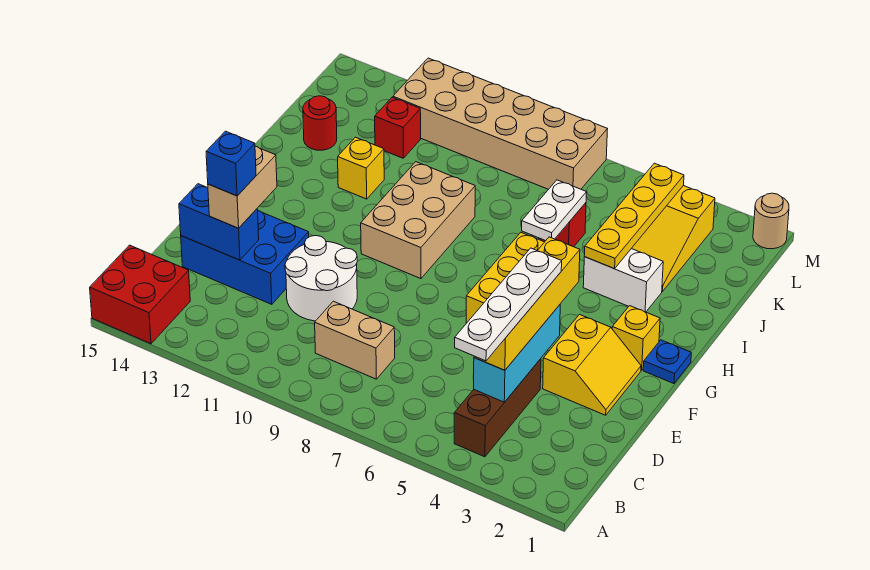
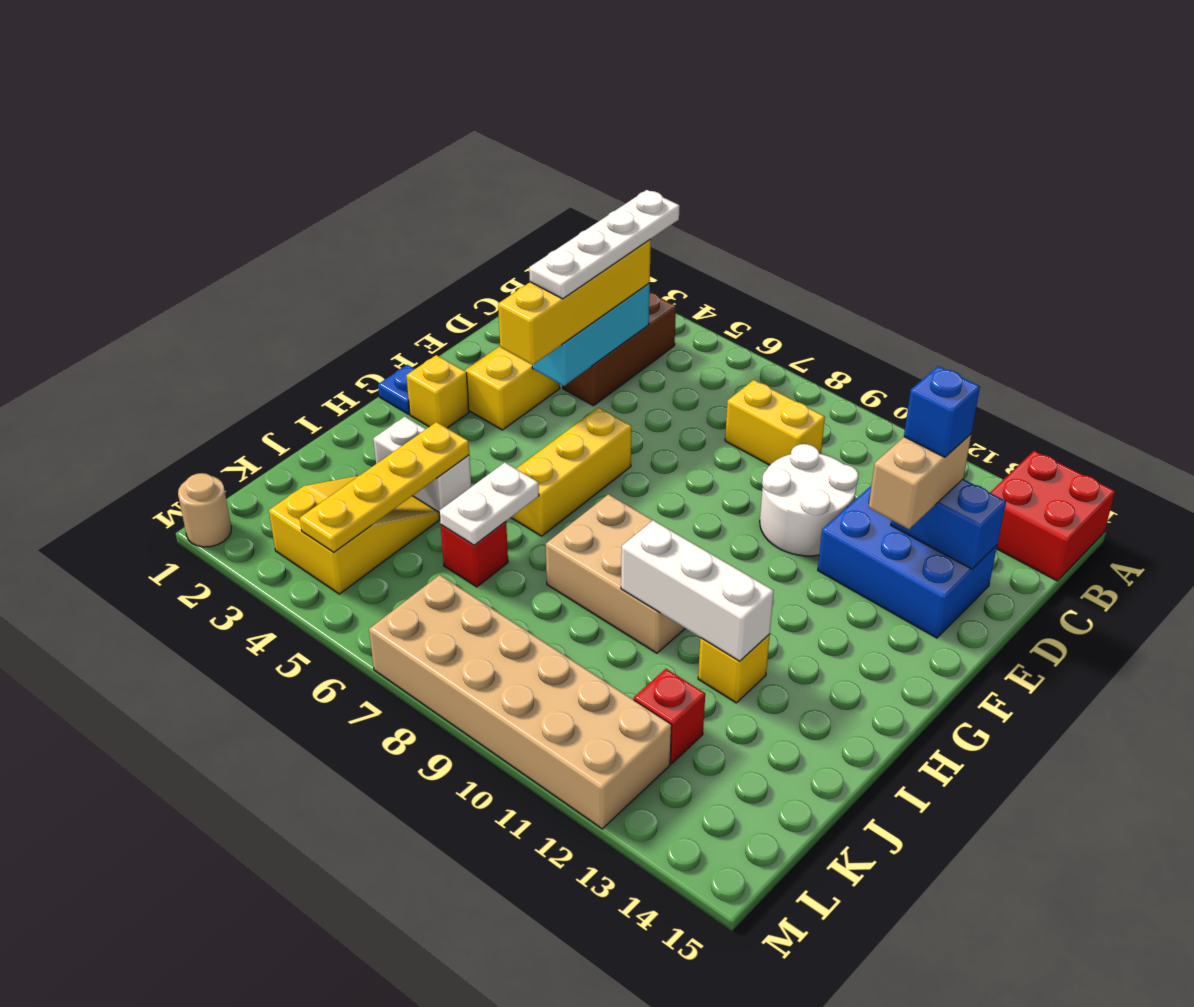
tan 1x2 brick [315,301,395,379] -> yellow 1x2 brick [725,380,825,465]
tan 2x3 brick [361,162,475,279] -> tan 2x3 brick turned to [546,494,685,653]
none -> white 1x3 brick [621,521,774,661]
red 1x1 round brick [303,96,337,150] -> none

